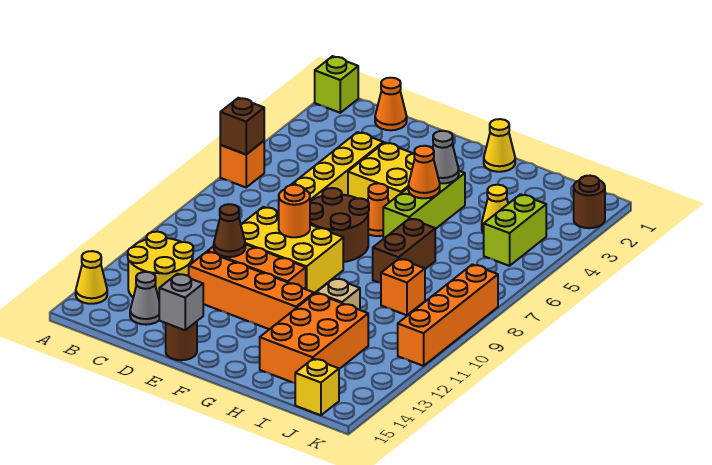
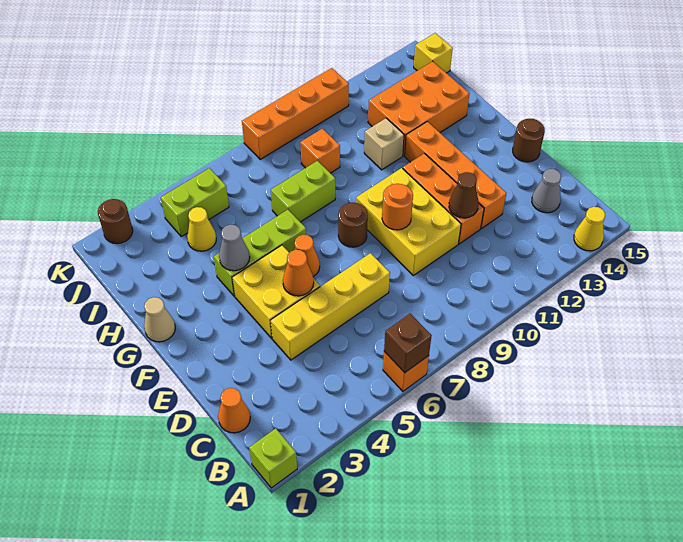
yellow 2x2 round brick [128,232,193,298] -> none
brown 2x2 round brick [310,188,369,262] -> brown 1x1 round brick [338,203,368,247]
grey 1x1 brick [159,274,203,330] -> none
yellow 1x1 cone [484,119,515,172] -> tan 1x1 cone [144,297,175,342]
orange 1x1 cone [408,146,440,198] -> orange 1x1 cone moved to [283,250,314,296]
brown 1x2 brick [373,218,435,283] -> lime 1x2 brick [271,161,335,222]

